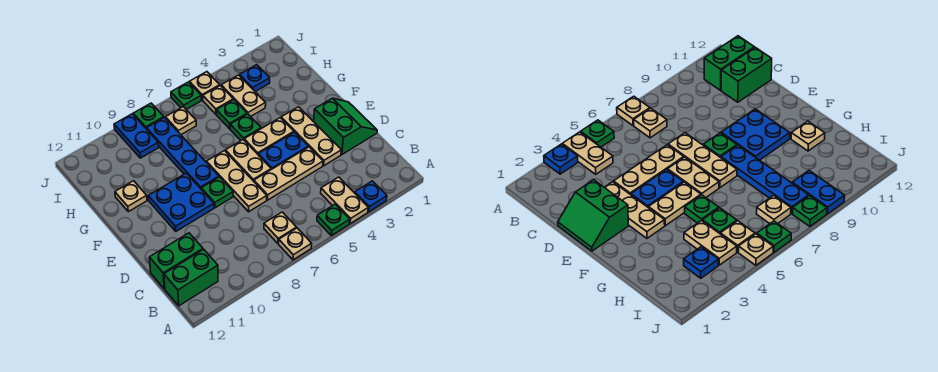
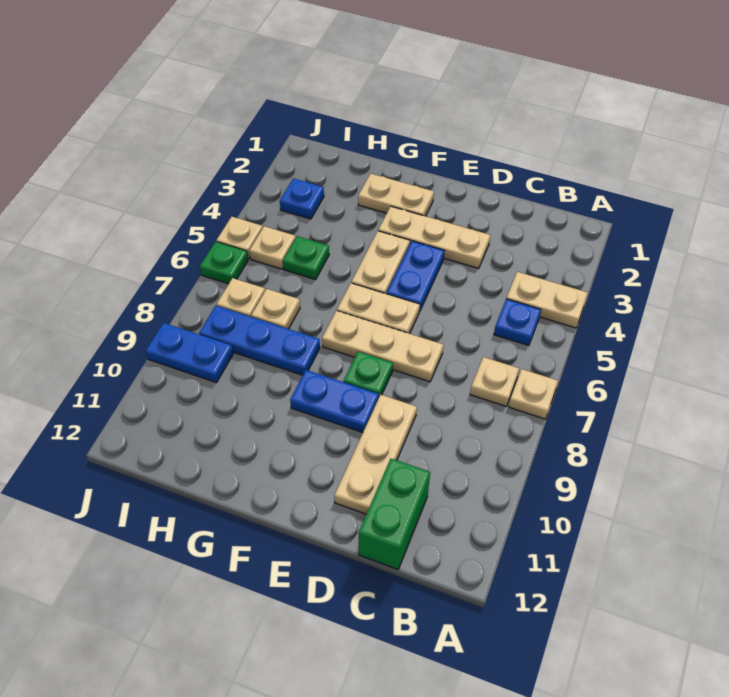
blue 1x1 plate [355,181,387,212] -> blue 1x1 plate moved to [494,299,541,345]
green 1x1 plate [317,204,350,236] -> none
green 1x2 brick [164,249,218,306] -> none
green 2x2 slope [314,98,377,154] -> none
tan 1x3 plate [254,147,323,200] -> tan 1x3 plate moved to [334,395,417,514]
blue 2x2 plate [148,173,214,231] -> blue 1x2 plate [290,370,379,432]
blue 1x4 plate [147,118,219,188] -> blue 1x3 plate [199,306,320,375]
green 1x1 plate [230,114,261,140] -> none
tan 1x1 plate [115,181,147,212] -> tan 1x1 plate moved to [251,289,300,329]
tan 1x2 plate [221,75,266,116] -> tan 1x2 plate moved to [358,174,434,216]
green 1x1 plate [133,103,164,129] -> none

